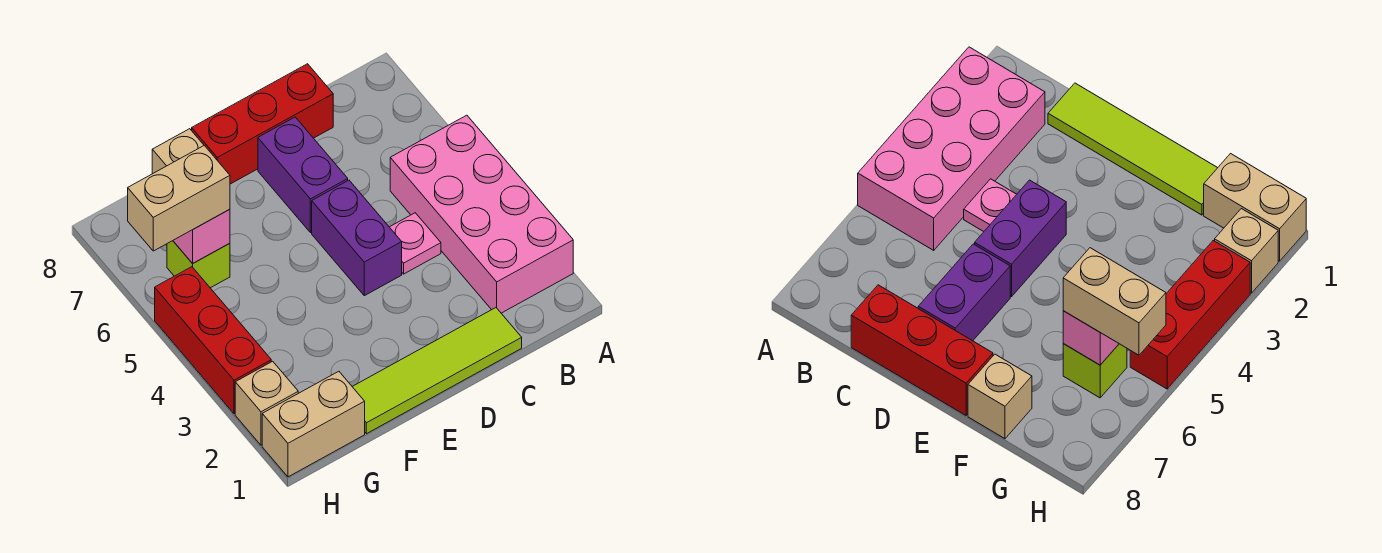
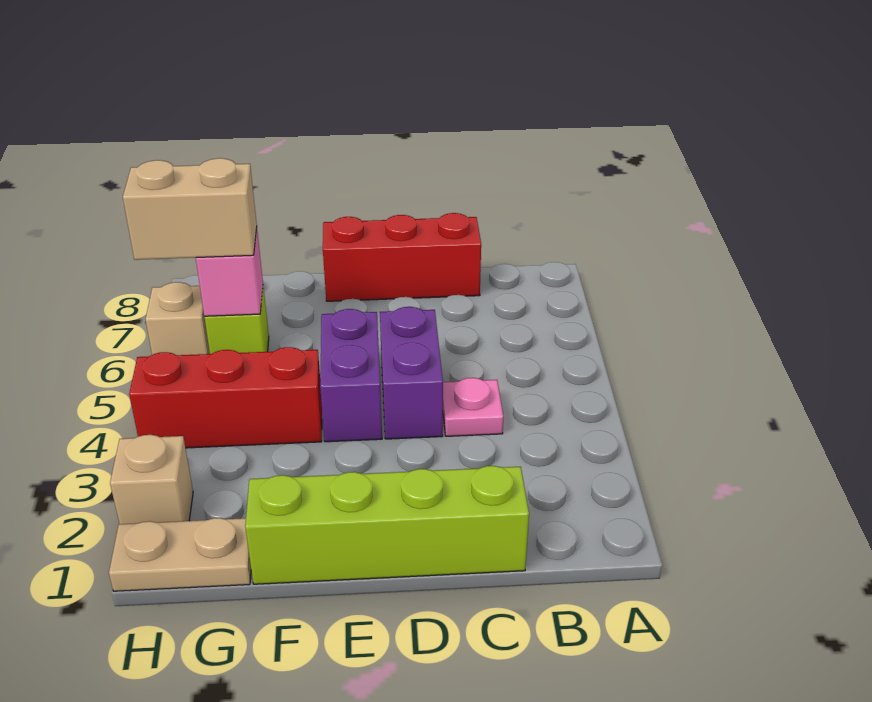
pink 2x4 brick [390,115,573,313] -> none
lime 1x4 tile [352,308,522,434] -> lime 1x4 brick [245,466,529,584]
purple 1x2 brick [258,117,348,233] -> purple 1x2 brick moved to [320,309,382,442]
tan 1x1 brick [152,129,204,174] -> tan 1x1 brick moved to [145,282,210,355]
tan 1x2 brick [262,371,365,477] -> tan 1x2 plate [109,518,251,591]
red 1x3 brick [155,267,271,414] -> red 1x3 brick turned to [129,347,322,448]

